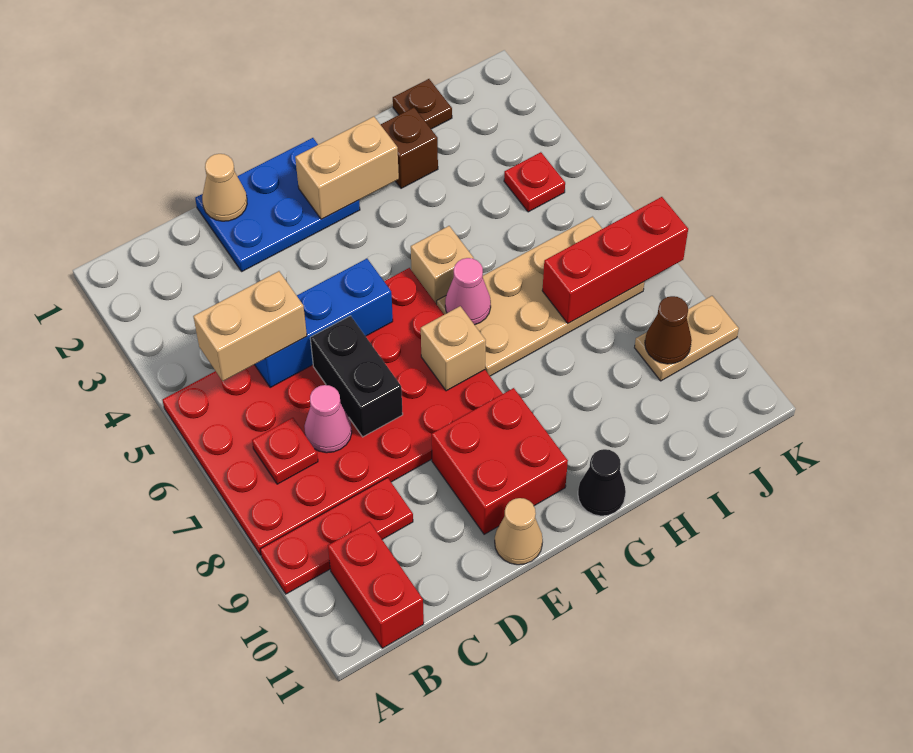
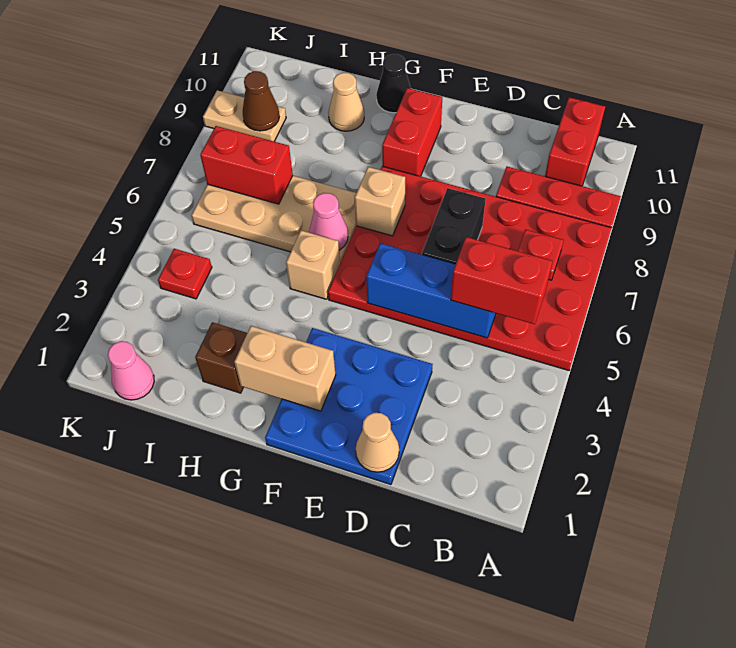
tan 1x2 brick [193,271,307,381] -> red 1x2 brick [451,237,552,324]
pink 1x1 cone [304,385,352,453] -> pink 1x1 cone moved to [108,341,154,400]
blue 2x3 plate [195,138,360,271] -> blue 3x3 plate [265,328,433,484]
red 2x2 brick [432,388,568,534] -> red 1x2 brick [382,88,442,176]
tan 1x1 cone [495,498,543,565] -> tan 1x1 cone moved to [328,73,364,131]
brown 1x1 plate [393,79,452,129] -> none
red 1x3 brick [542,197,688,323] -> red 1x2 brick [200,126,293,204]

